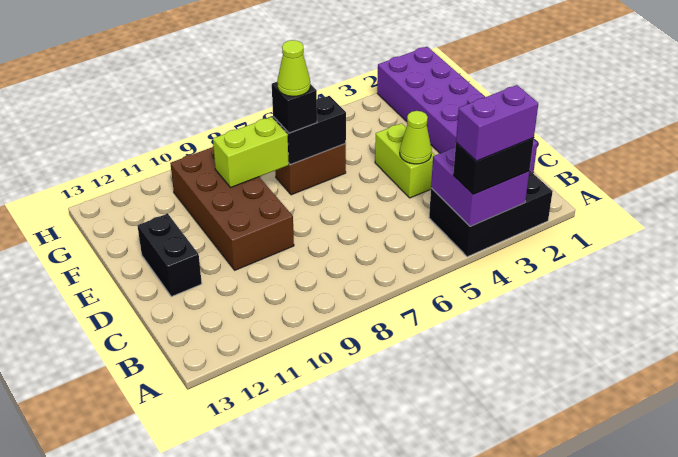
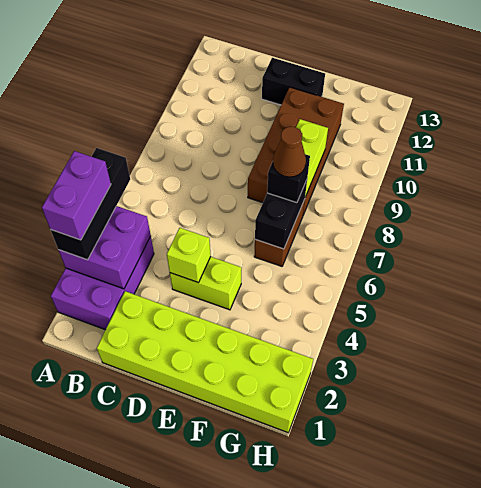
black 2x3 brick [429,171,553,257] -> purple 2x3 brick [51,236,154,330]
black 1x2 brick [453,138,534,194] -> black 1x3 brick [51,148,130,260]
purple 2x6 brick [377,47,537,173] -> lime 2x6 brick [97,291,313,433]
lime 1x1 cone [400,111,432,164] -> lime 1x1 brick [167,228,211,283]
brown 2x4 brick [170,146,294,270] -> brown 2x4 brick turned to [248,87,344,215]
lime 1x1 cone [277,40,310,96] -> brown 1x1 cone [273,127,306,177]

